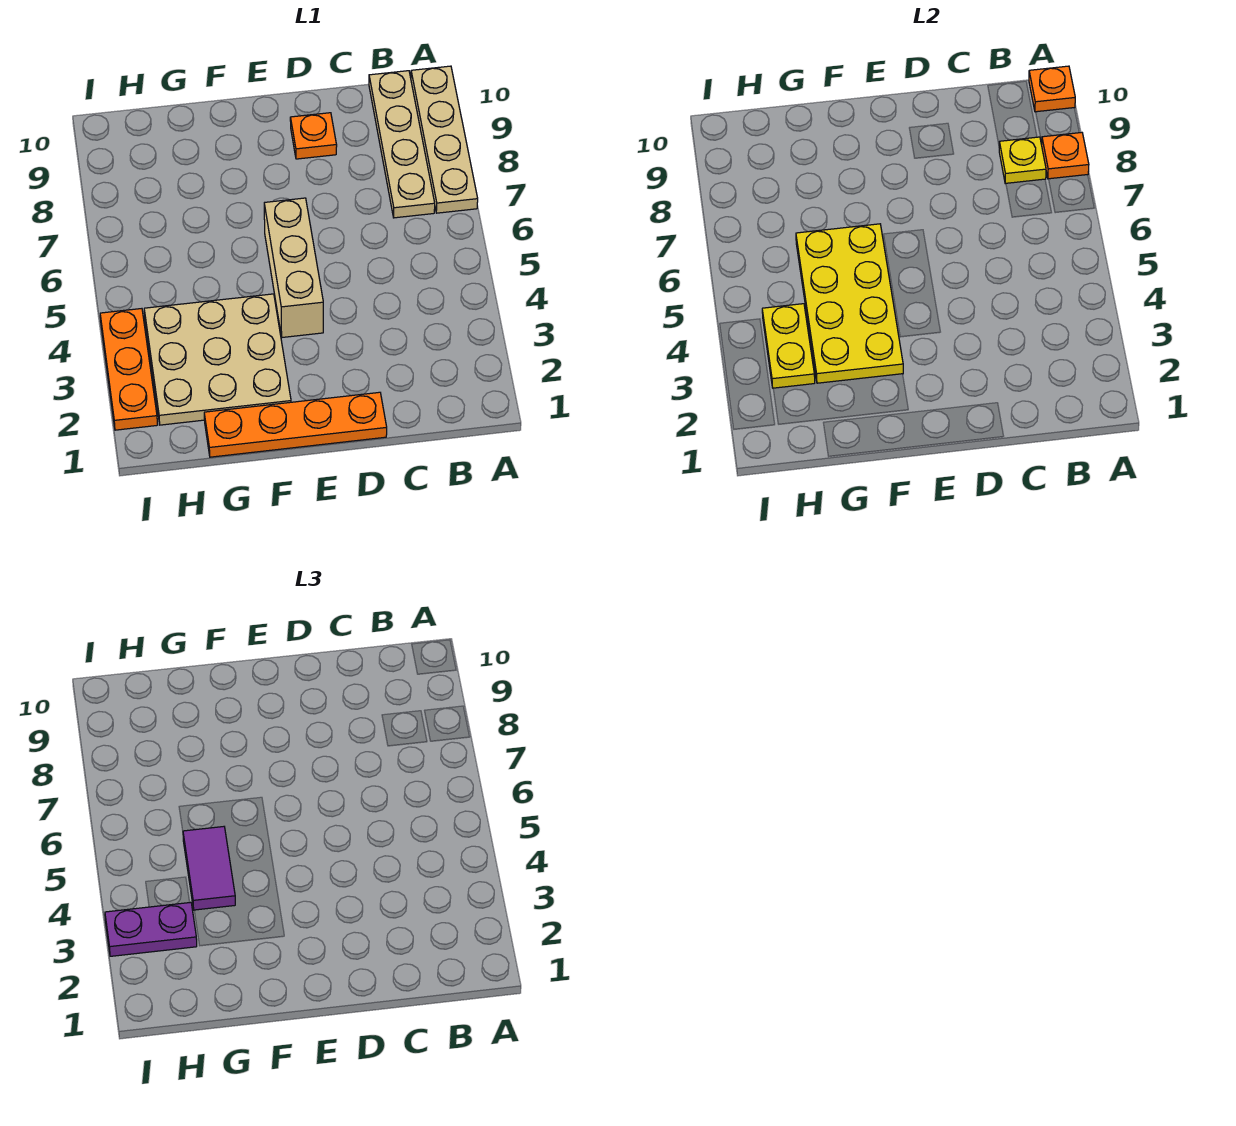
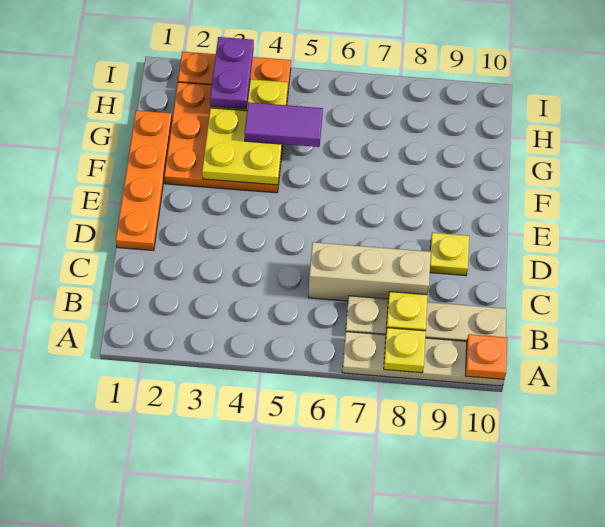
orange 1x1 plate [1042,133,1089,179] -> yellow 1x1 plate [384,328,426,373]
orange 1x1 plate [290,113,337,159] -> yellow 1x1 plate [430,233,469,276]
tan 1x3 brick [264,198,323,337] -> tan 1x3 brick moved to [308,242,431,301]
tan 3x3 plate [144,294,291,425] -> orange 3x3 plate [164,82,288,193]
yellow 2x4 plate [796,224,903,383] -> yellow 2x2 plate [202,108,282,185]

